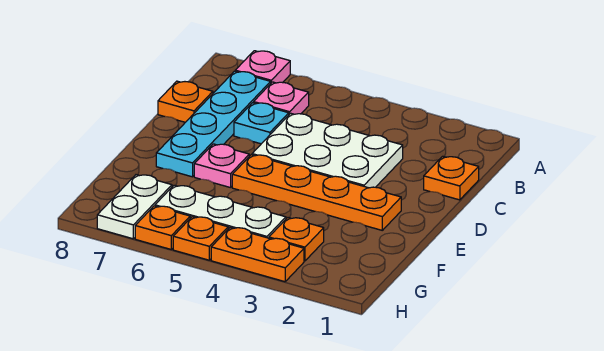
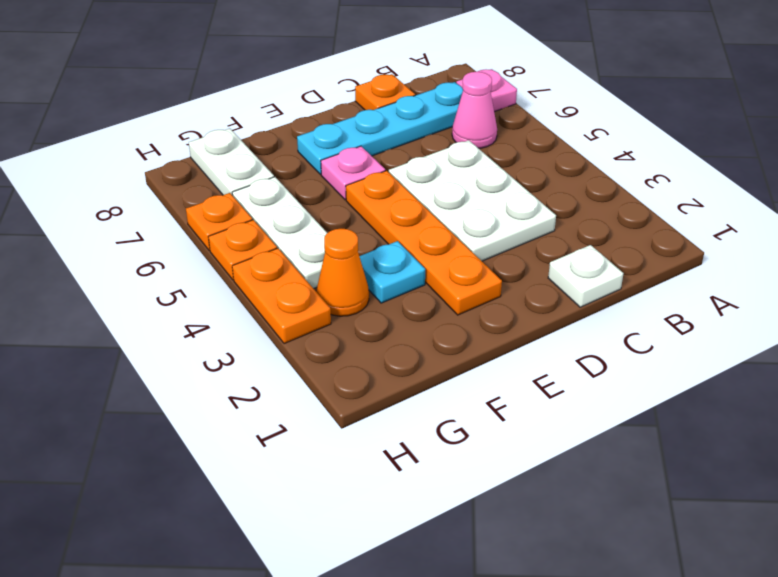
pink 1x1 plate [254,82,309,114] -> pink 1x1 cone [452,72,497,148]
orange 1x1 plate [424,156,479,200] -> white 1x1 plate [548,245,624,307]
cyan 1x1 plate [234,103,289,144] -> cyan 1x1 plate moved to [359,241,425,303]
orange 1x1 plate [269,218,324,261] -> orange 1x1 cone [317,229,369,316]
white 1x2 plate [97,175,172,239] -> white 1x2 plate turned to [189,128,274,196]

